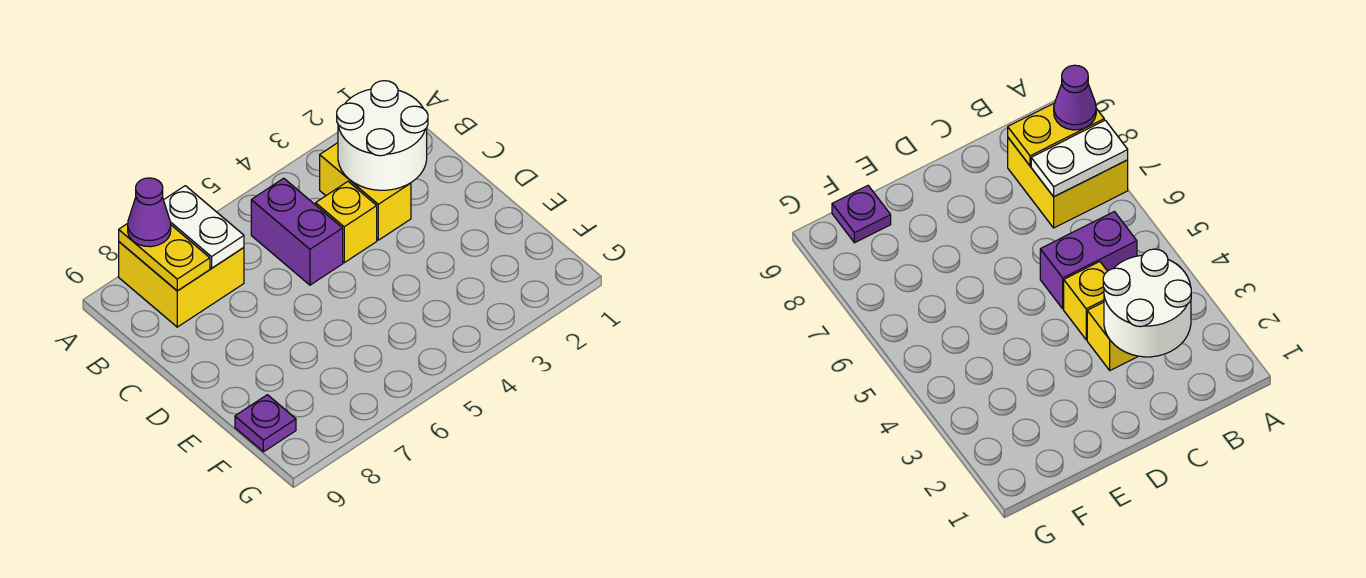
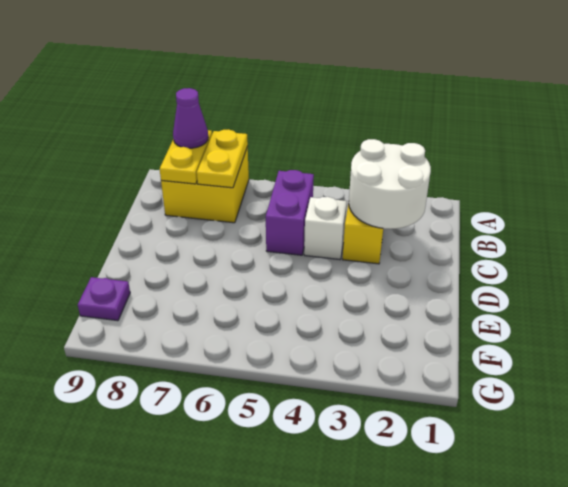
white 1x2 plate [164,186,244,268] -> yellow 1x2 plate [197,129,248,188]
yellow 1x1 brick [316,182,377,263] -> white 1x1 brick [304,197,347,259]

